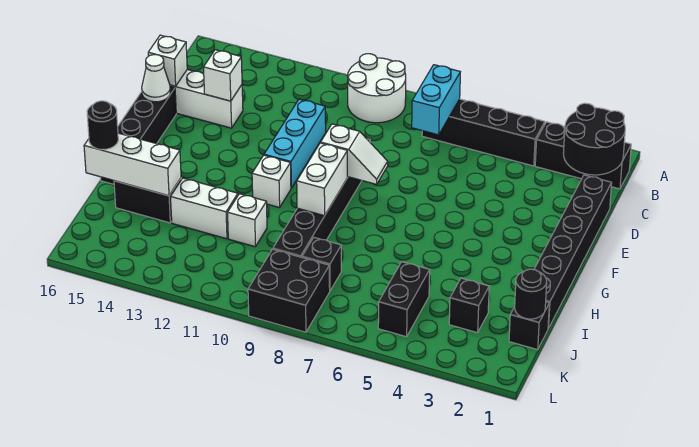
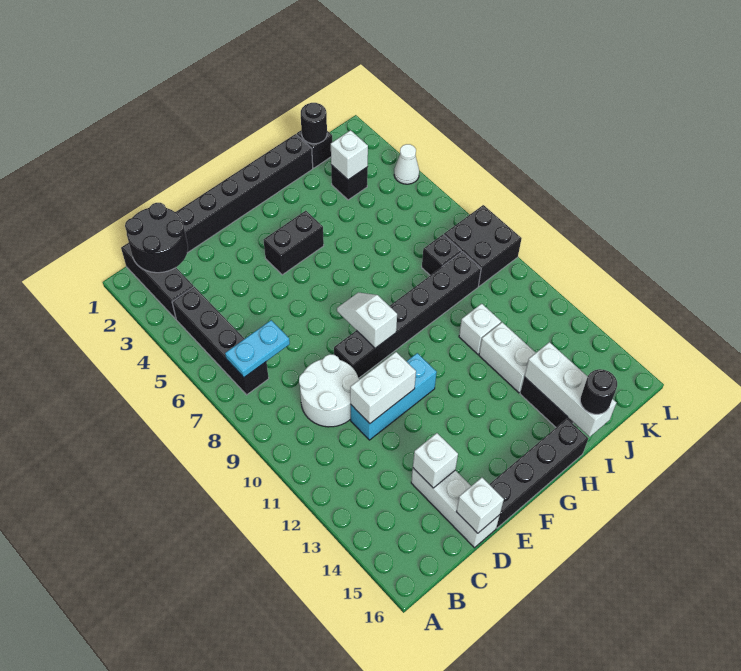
white 2x2 round brick [348,54,406,123] -> white 2x2 round brick moved to [299,354,359,427]
cyan 1x2 brick [412,65,460,135] -> cyan 1x2 plate [225,320,290,377]
white 1x1 cone [142,55,170,102] -> white 1x1 cone moved to [394,144,419,184]
white 1x2 brick [297,143,347,216] -> white 1x2 brick moved to [350,352,416,423]
white 1x1 brick [252,155,291,208] -> white 1x1 brick moved to [331,130,368,180]
black 1x2 brick [378,262,430,337] -> black 1x2 brick moved to [264,211,324,275]

